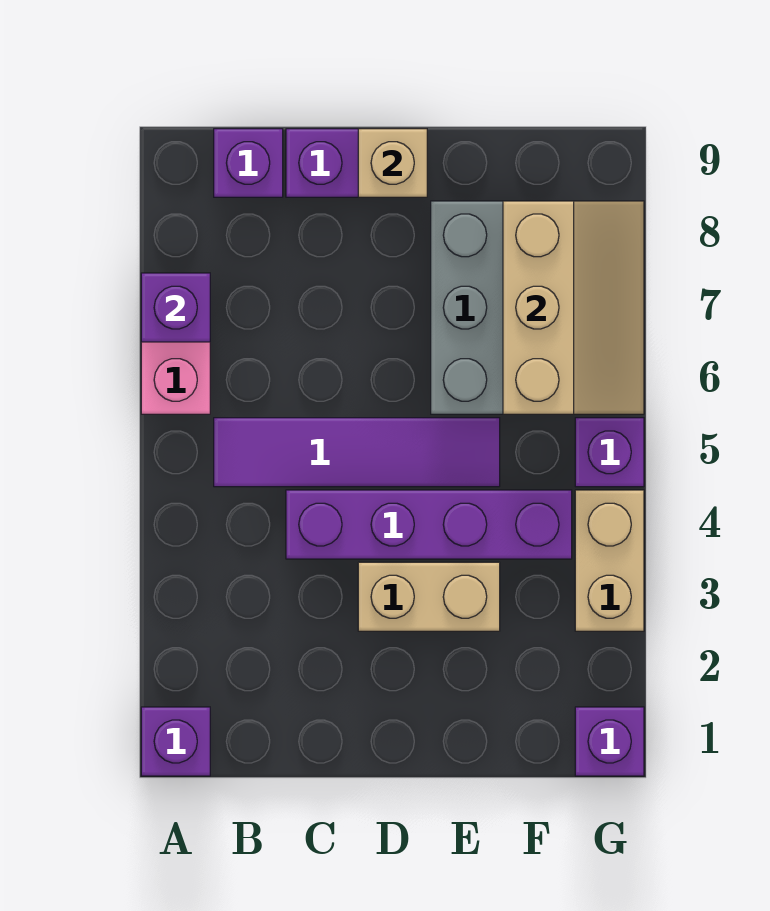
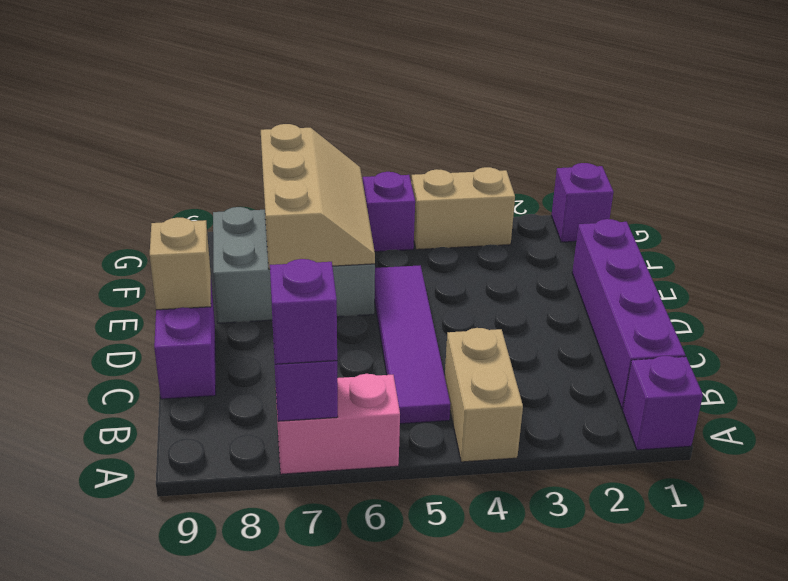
purple 1x1 brick [214,129,283,197] -> purple 1x1 brick moved to [270,259,337,364]
purple 1x4 brick [286,490,572,559] -> purple 1x4 brick moved to [572,219,685,409]
tan 1x2 brick [358,562,500,631] -> tan 1x2 brick moved to [445,328,523,462]
tan 2x3 slope [503,201,644,414] -> tan 2x3 slope turned to [261,124,375,269]

